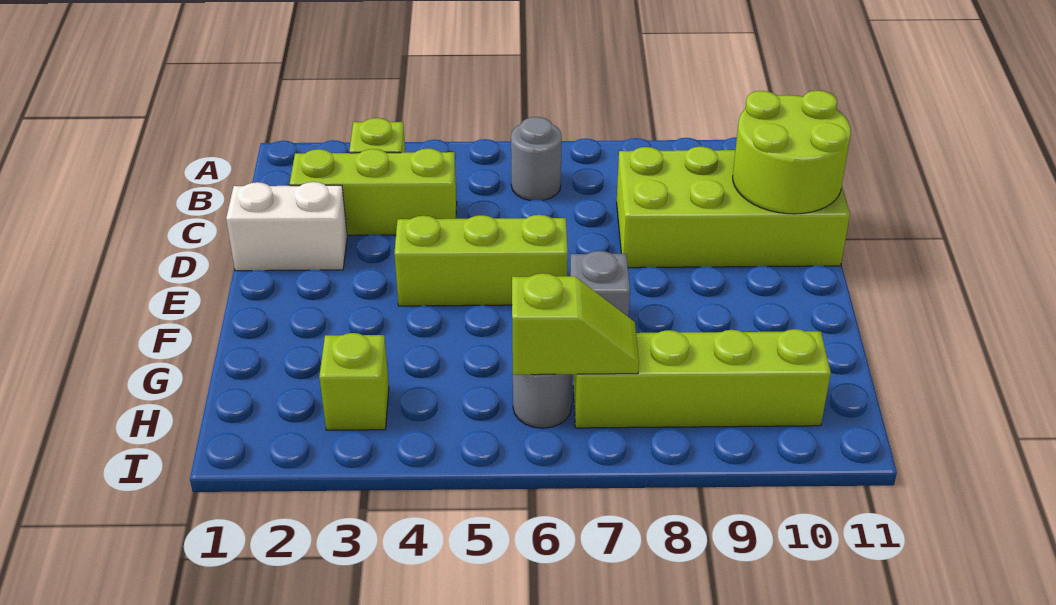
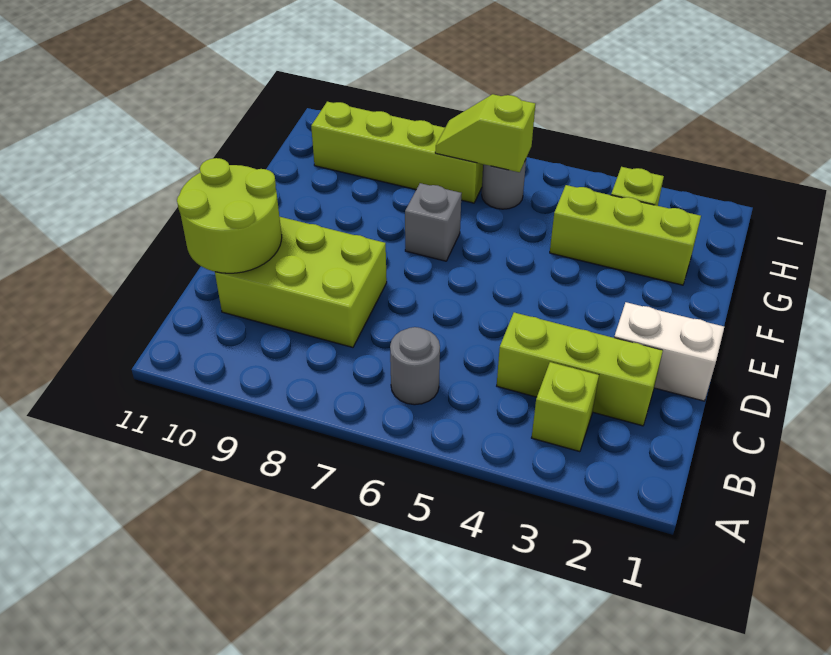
lime 2x4 brick [617,146,850,268] -> lime 2x3 brick [215,217,387,347]
lime 1x3 brick [394,215,568,306] -> lime 1x3 brick moved to [550,185,701,285]

